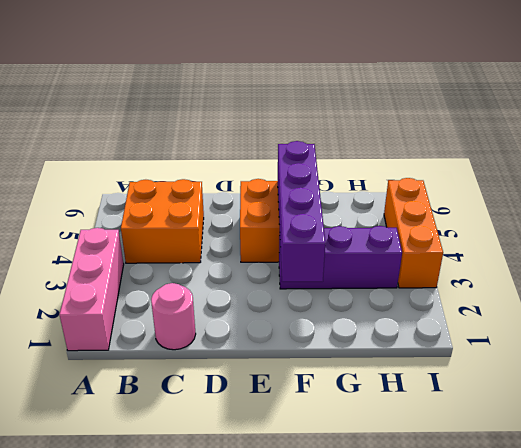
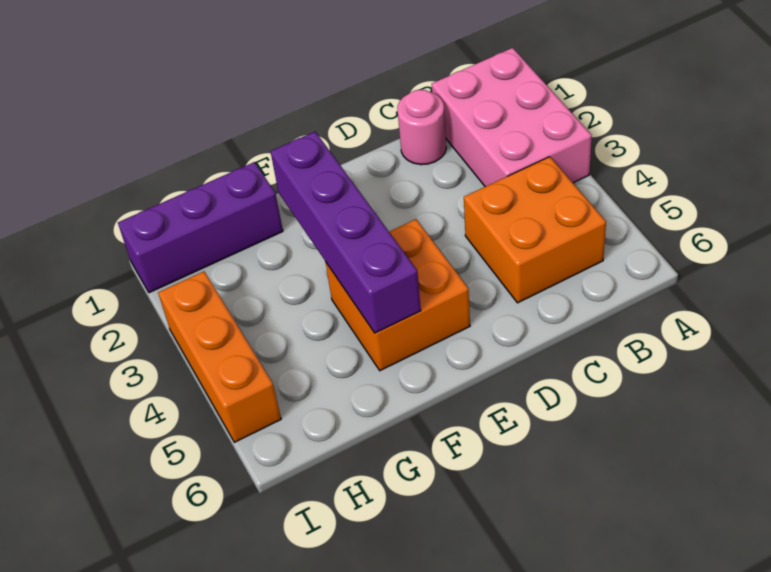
pink 1x3 brick [59,228,124,351] -> pink 2x3 brick [432,48,592,187]
purple 1x3 brick [279,226,402,289] -> purple 1x3 brick moved to [118,162,283,293]

